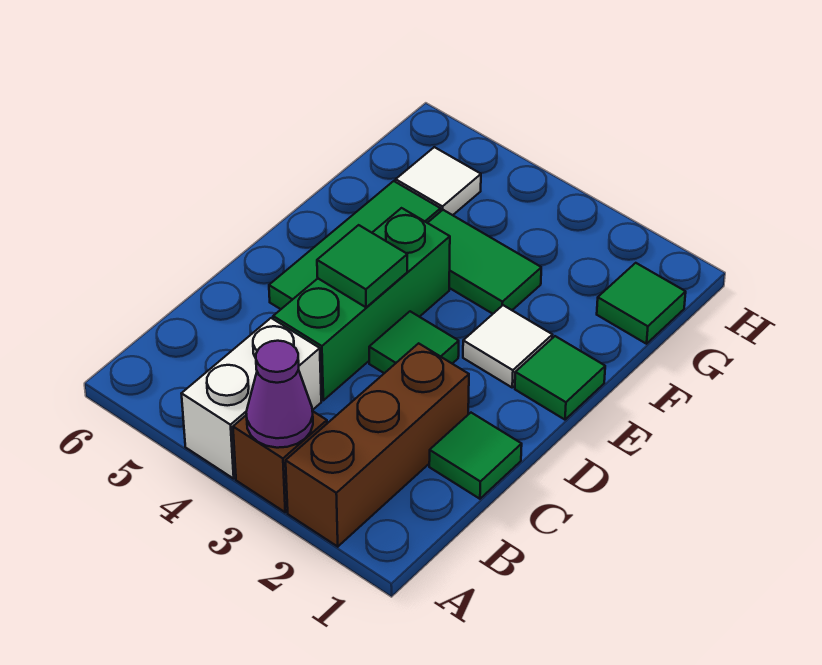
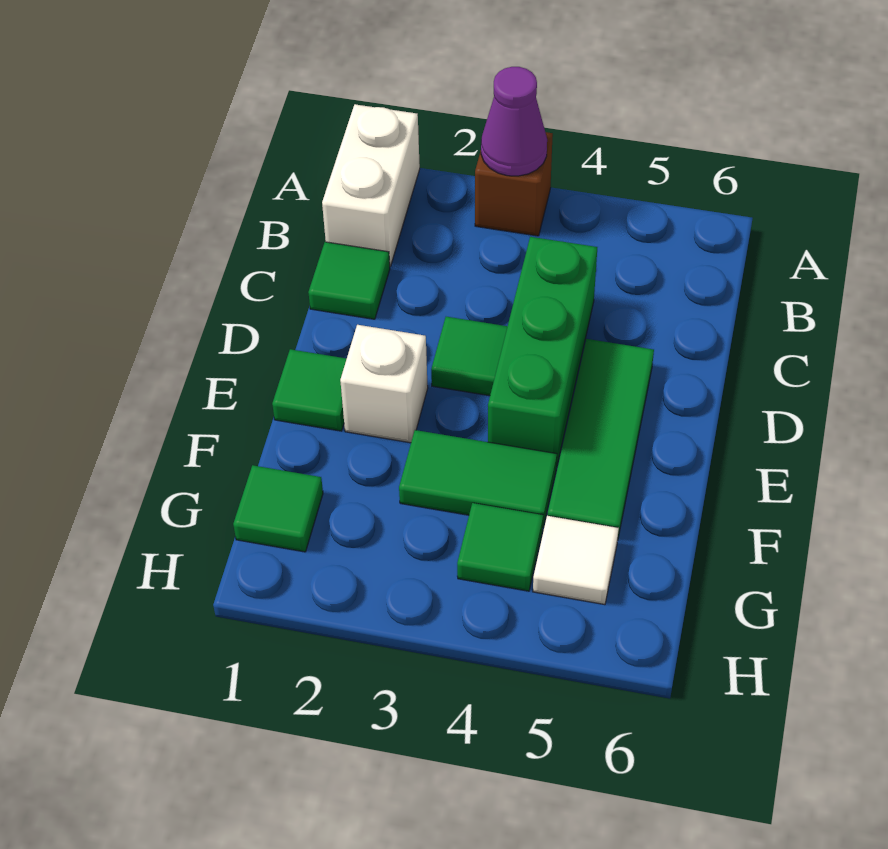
brown 1x3 brick [286,343,469,547] -> none
white 1x2 brick [181,318,321,479] -> white 1x2 brick moved to [322,104,420,266]
green 1x1 tile [317,225,407,307] -> green 1x1 tile moved to [457,503,543,591]
white 1x1 tile [463,305,552,387] -> white 1x1 brick [340,325,428,443]

